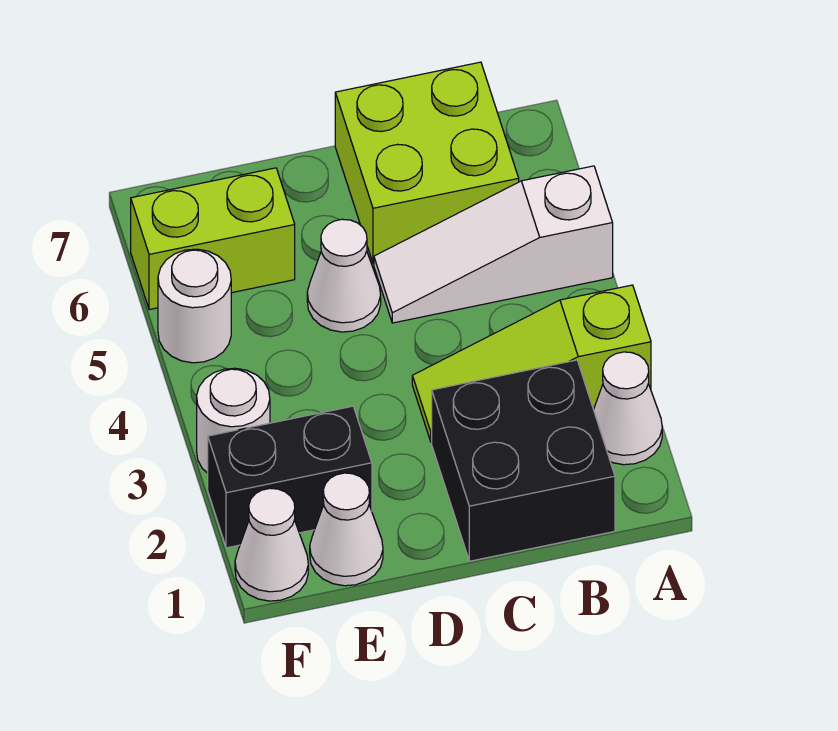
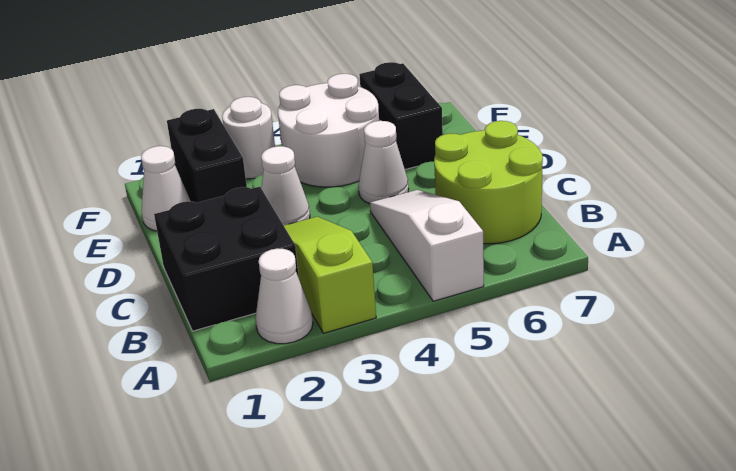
lime 2x2 brick [335,62,519,263] -> lime 2x2 round brick [434,121,543,244]
lime 1x2 brick [131,168,295,310] -> black 1x2 brick [359,62,443,170]
white 1x1 cone [235,488,308,601] -> white 1x1 cone moved to [261,146,310,225]
white 1x1 round brick [158,249,231,363] -> white 2x2 round brick [278,74,379,187]

